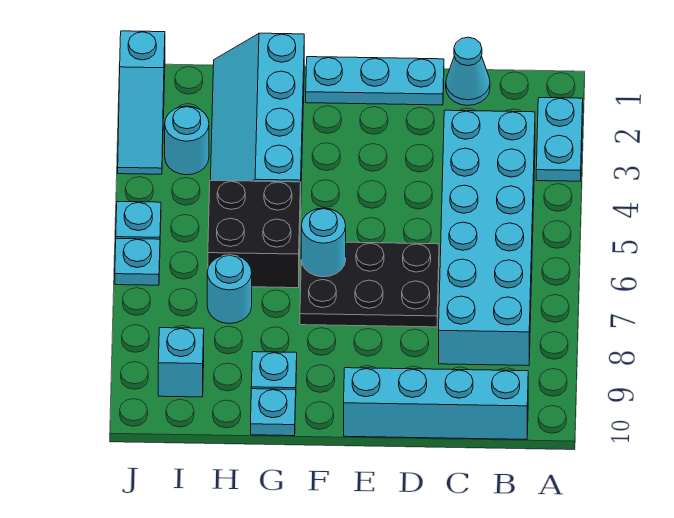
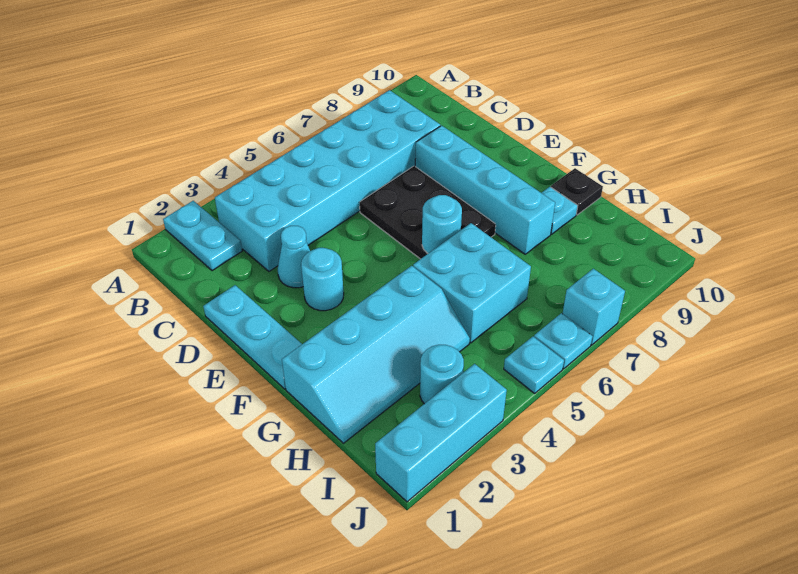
cyan 1x2 plate [536,98,583,181] -> cyan 1x2 plate turned to [163,201,242,271]
cyan 1x4 brick [344,368,528,439] -> cyan 1x4 brick moved to [415,126,555,254]
cyan 1x1 cone [446,37,490,105] -> cyan 1x1 cone moved to [278,226,310,288]
black 2x2 brick [208,180,301,288] -> cyan 2x2 brick [413,223,531,343]
cyan 1x1 plate [251,389,296,436] -> black 1x1 plate [551,168,603,215]
cyan 1x1 round brick [207,255,252,324] -> cyan 1x1 round brick moved to [301,248,344,311]
cyan 1x1 brick [158,328,204,397] -> cyan 1x1 brick moved to [562,269,625,345]
cyan 1x3 slope [118,31,165,174] -> cyan 1x3 brick [375,364,507,502]

